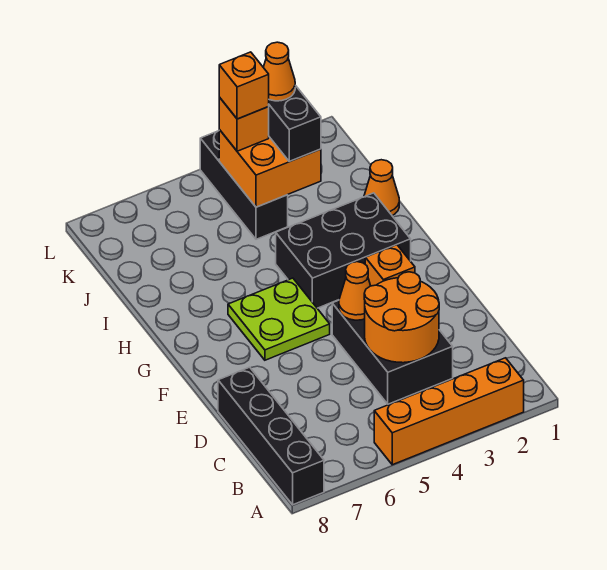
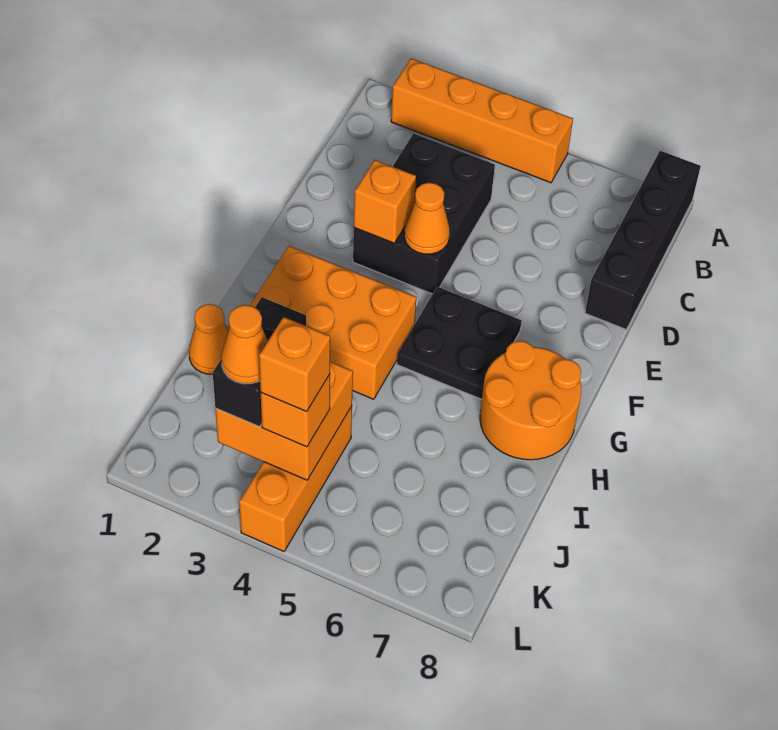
orange 2x2 round brick [364,272,439,363] -> orange 2x2 round brick moved to [480,341,581,460]
lime 2x2 plate [228,278,330,360] -> black 2x2 plate [397,287,522,399]
black 2x3 brick [276,193,411,308] -> orange 2x3 brick [250,246,416,399]
black 1x3 brick [200,131,288,239] -> orange 1x3 brick [239,406,352,551]

